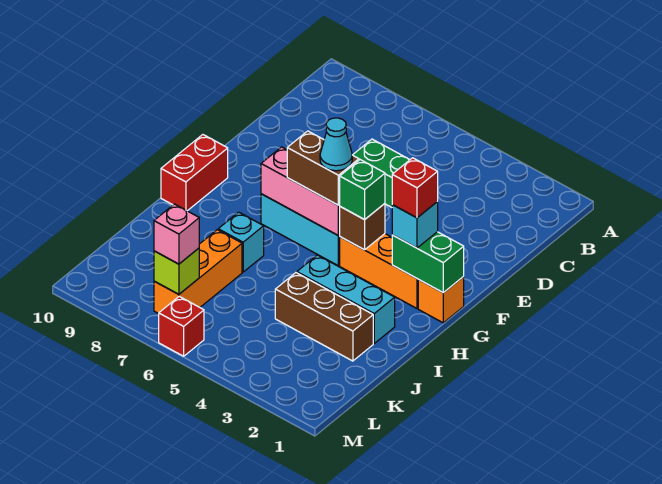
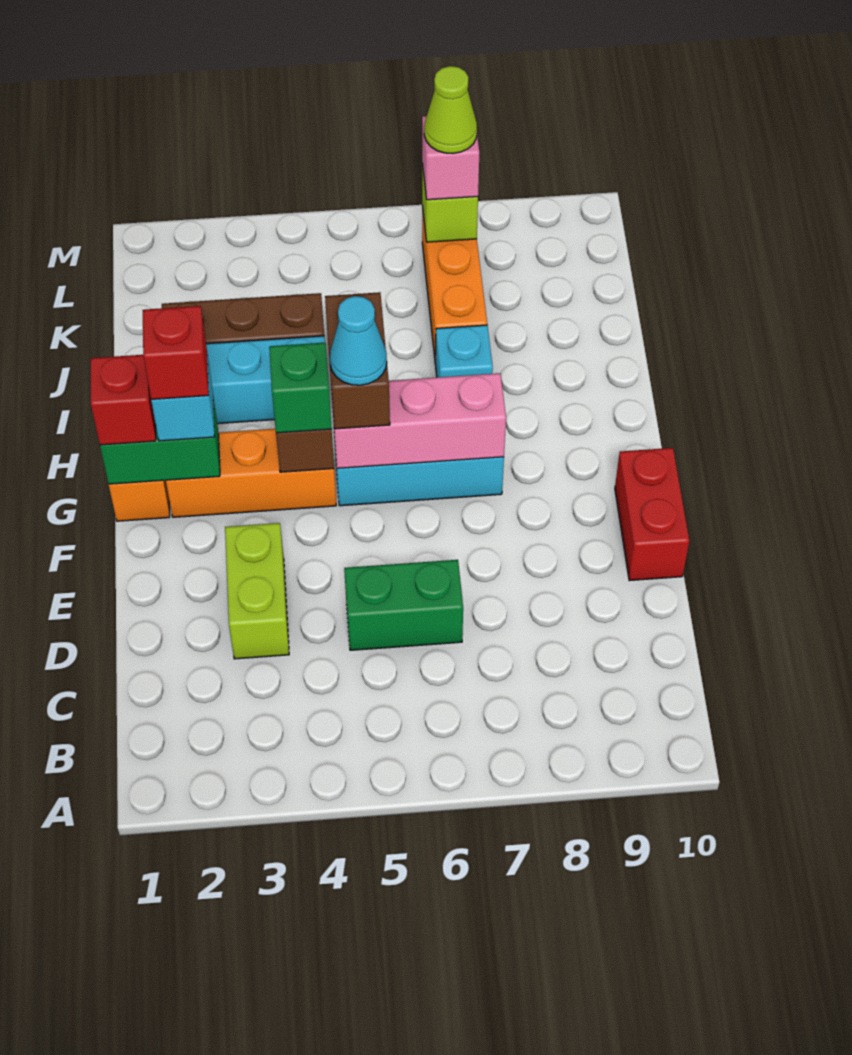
none -> lime 1x2 brick [225,523,289,659]
brown 1x2 brick [287,131,359,205] -> brown 1x2 brick turned to [325,292,390,429]
red 1x2 brick [161,135,228,211] -> red 1x2 brick moved to [615,448,689,581]
none -> lime 1x1 cone [424,66,477,154]
red 1x1 brick [159,296,204,356] -> red 1x1 brick moved to [91,355,156,445]

